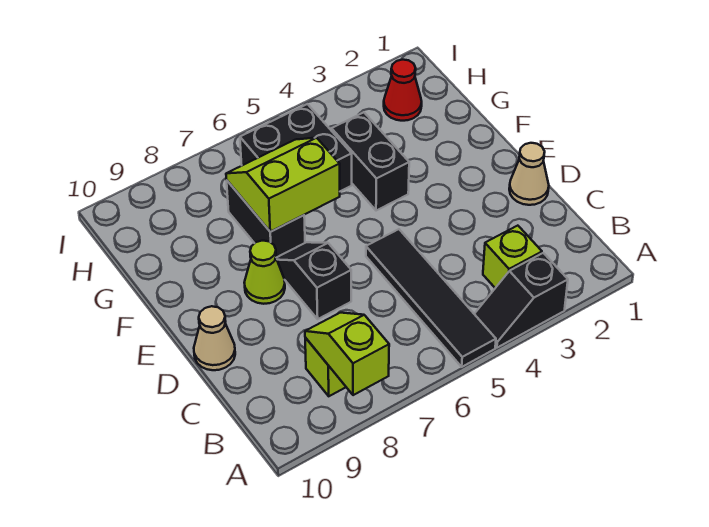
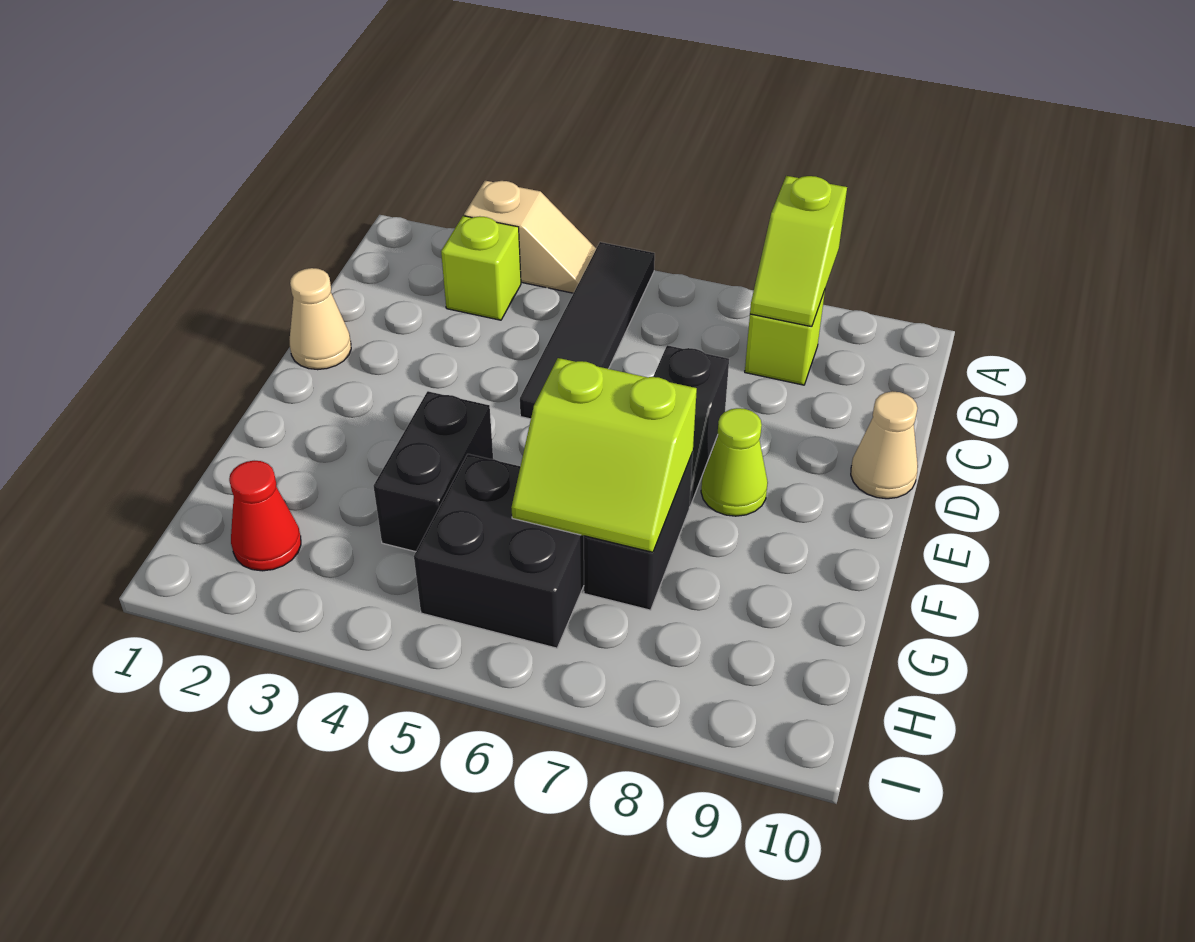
black 1x2 slope [475,253,568,348] -> tan 1x2 slope [464,181,596,293]

